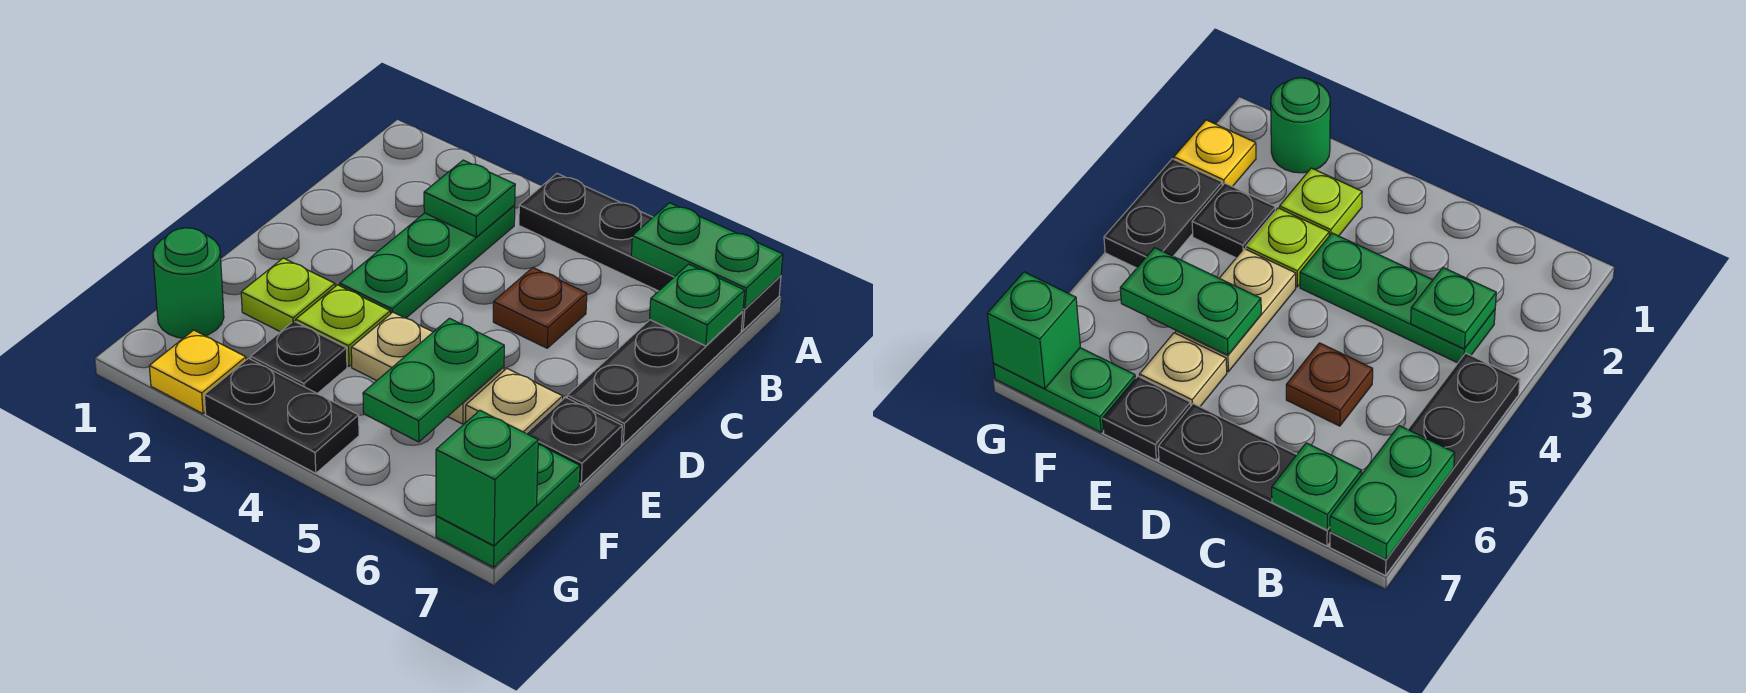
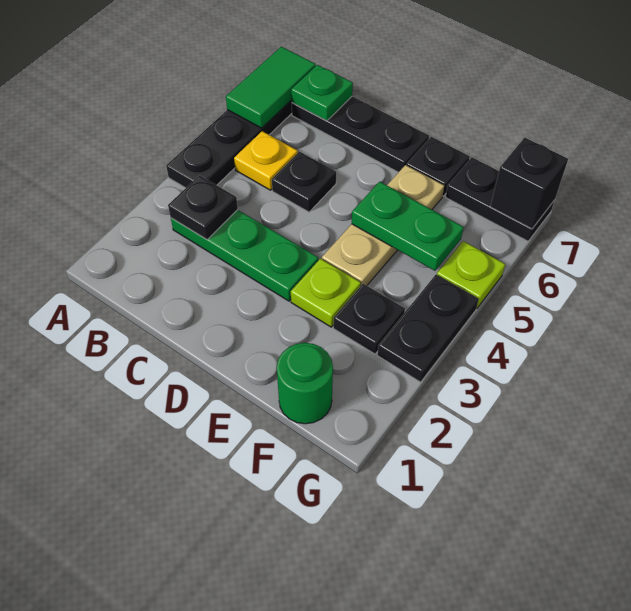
green 1x2 plate [631,203,783,309] -> green 1x2 tile [226,47,316,128]
green 1x1 plate [424,160,515,237] -> black 1x1 plate [168,176,238,240]
brown 1x1 plate [493,268,587,348] -> black 1x1 plate [272,152,336,212]
lime 1x1 plate [241,258,335,332] -> lime 1x1 plate moved to [437,241,505,308]
green 1x2 plate [436,444,580,567] -> black 1x2 plate [446,157,555,241]
yellow 1x1 plate [149,330,246,414] -> yellow 1x1 plate moved to [234,131,298,190]
green 1x1 brick [436,410,538,546] -> black 1x1 brick [490,138,568,229]

